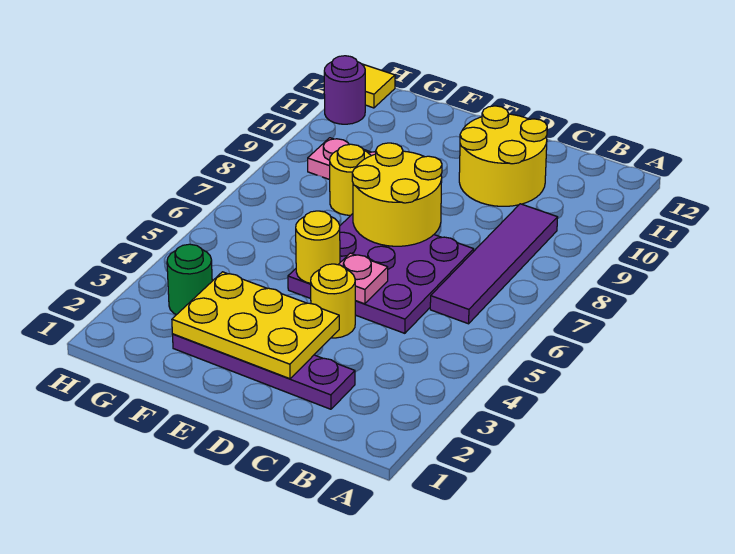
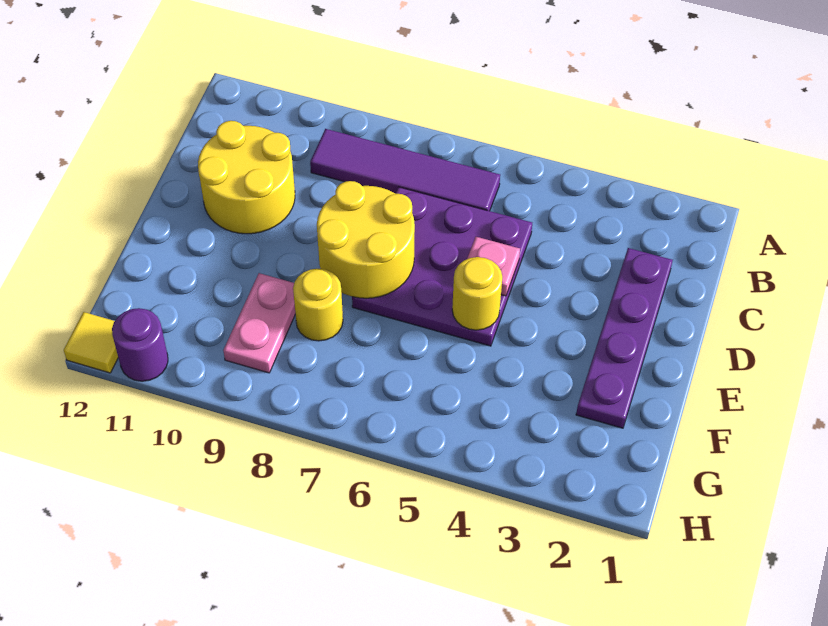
yellow 2x3 plate [172,272,339,379] -> none
yellow 1x1 round brick [311,264,355,338] -> none
green 1x1 round brick [167,244,212,315] -> none

